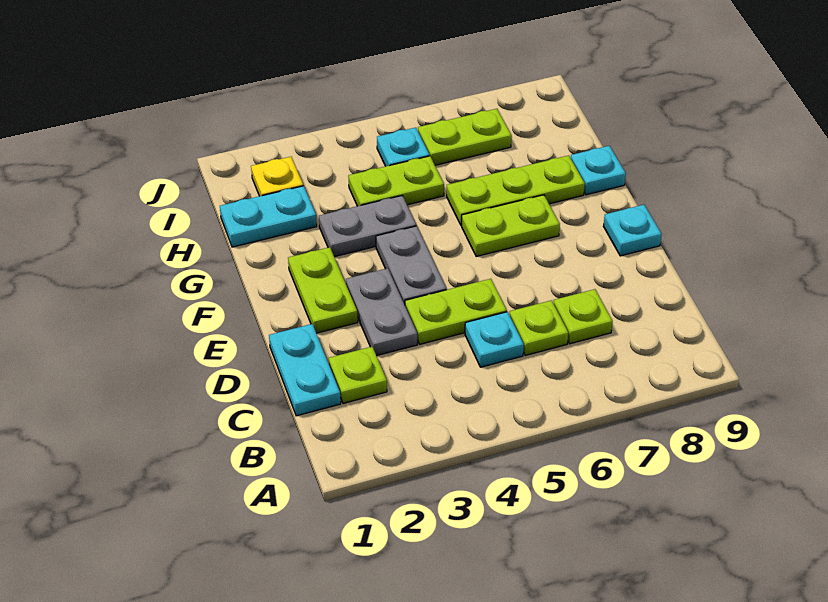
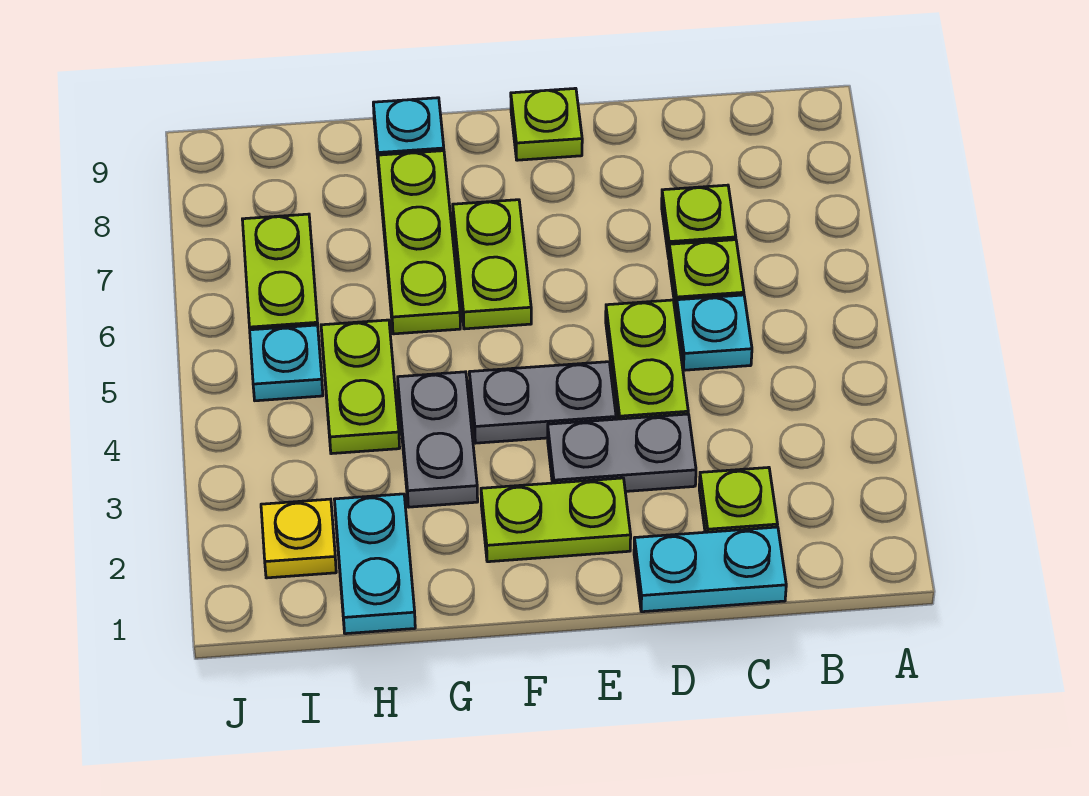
cyan 1x1 plate [603,205,662,256] -> lime 1x1 plate [511,88,582,160]

